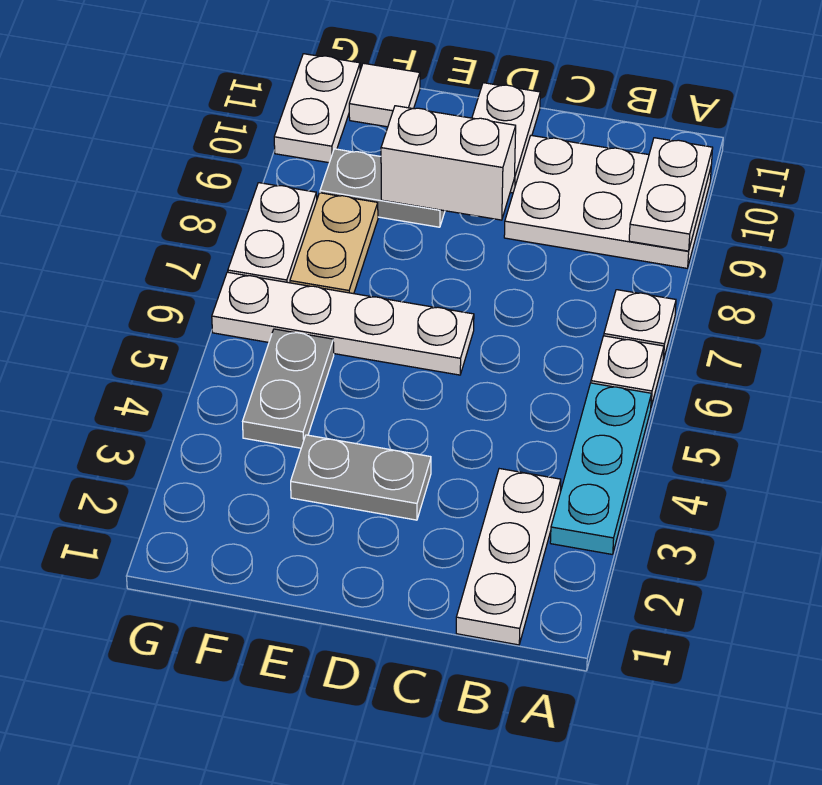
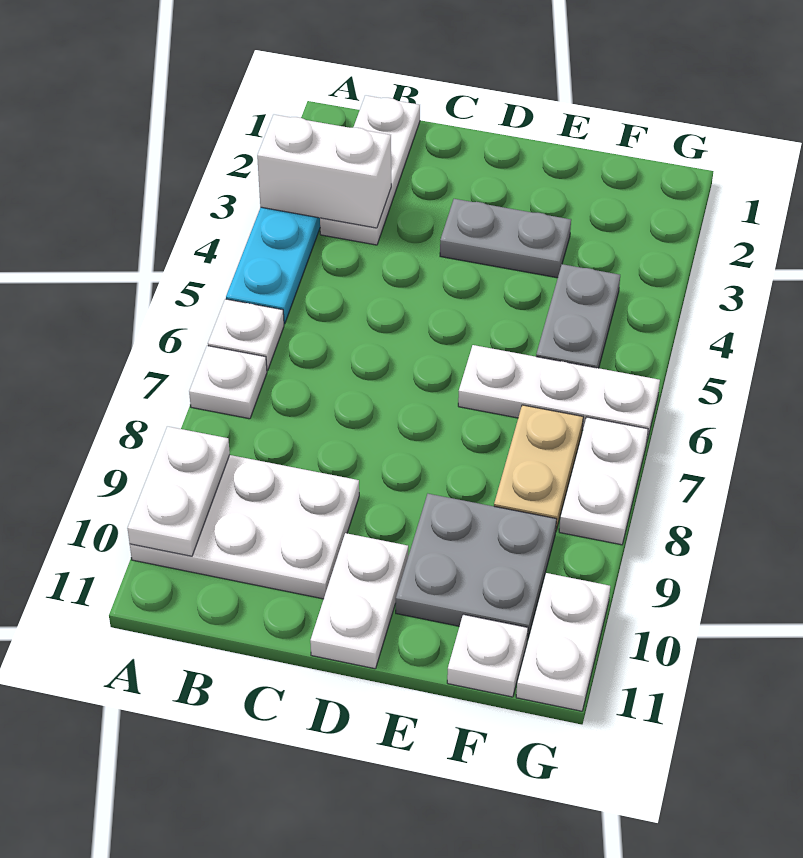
white 1x4 plate [212,272,474,375] -> white 1x3 plate [458,345,660,440]
white 1x2 brick [381,106,516,220] -> white 1x2 brick moved to [257,115,391,228]
grey 1x2 plate [320,149,445,227] -> grey 2x2 plate [396,494,556,640]
white 1x1 tile [349,63,420,127] -> white 1x1 plate [447,614,528,697]

